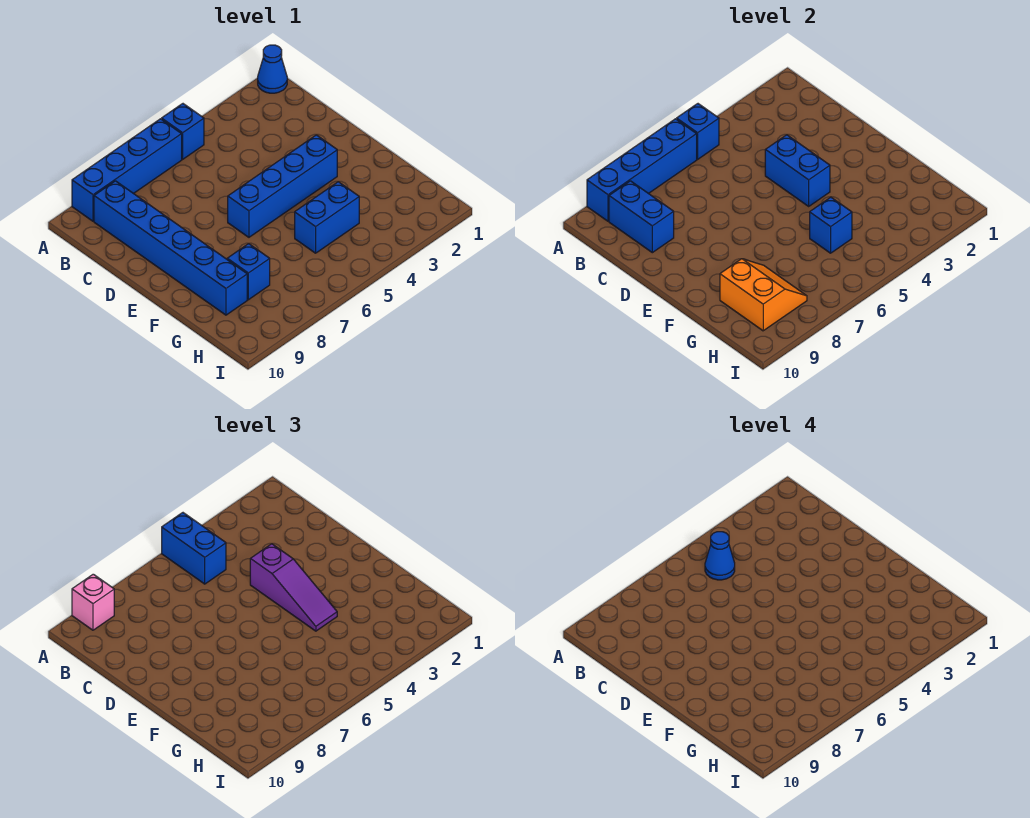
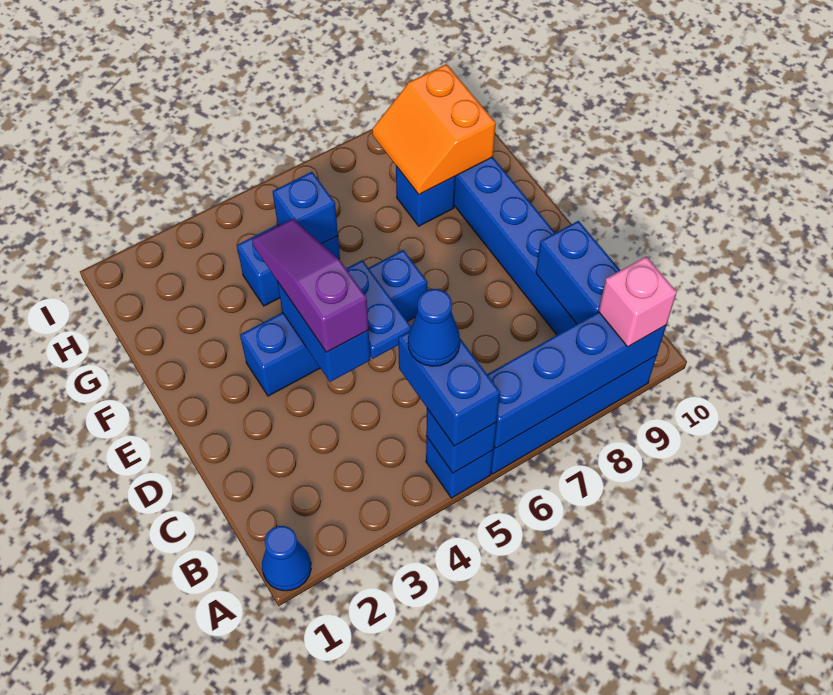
none -> blue 1x2 plate [346,260,411,359]

